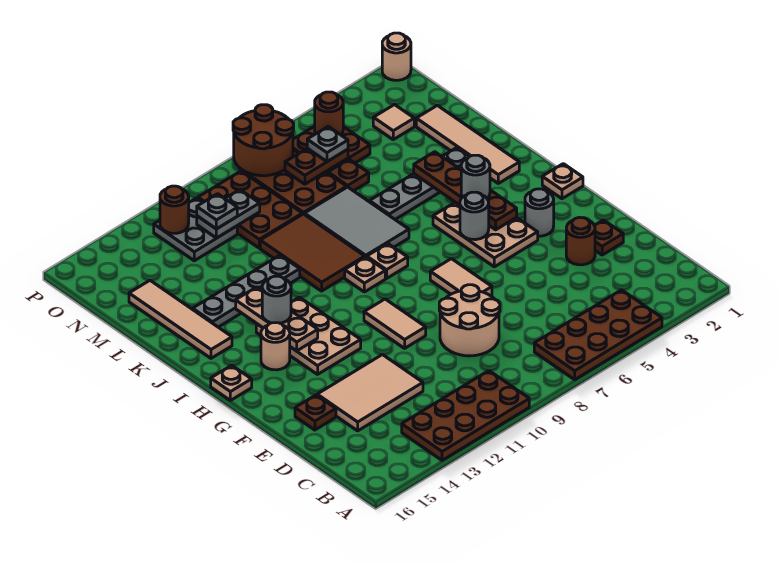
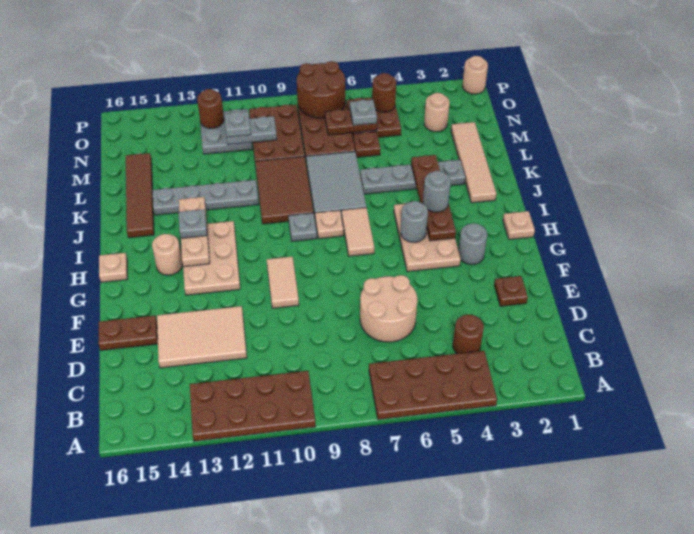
tan 2x2 round brick [439,285,500,356] -> tan 2x2 round brick moved to [360,275,417,342]
brown 1x1 round brick [566,218,595,265] -> brown 1x1 round brick moved to [453,315,484,354]
brown 1x1 plate [295,395,336,430] -> brown 1x2 plate [98,316,158,350]
tan 1x2 tile [430,259,492,296] -> tan 1x2 tile moved to [341,208,374,256]
tan 1x1 plate [345,257,385,292] -> grey 1x1 plate [289,213,317,241]
grey 1x1 round brick [262,276,291,323] -> grey 1x1 plate [178,209,207,238]
tan 1x4 tile [129,280,232,358] -> brown 1x4 tile [126,153,154,238]
tan 1x1 tile [373,105,414,140] -> tan 1x1 round brick [424,93,450,132]

